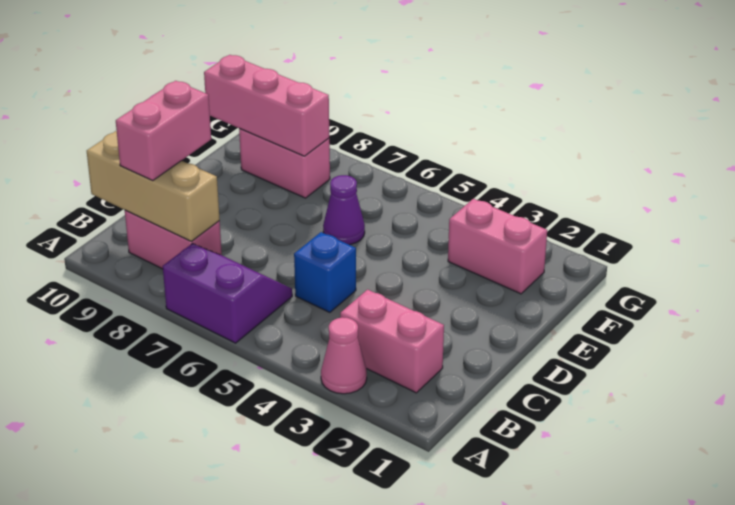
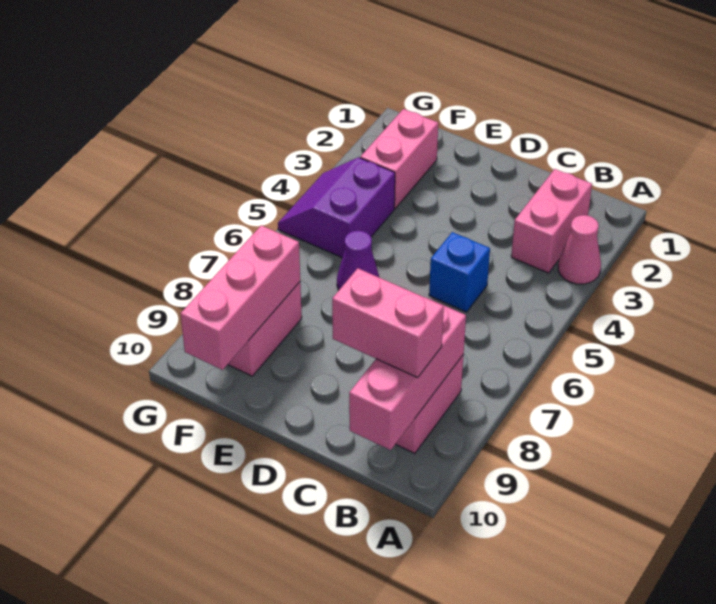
purple 2x2 slope [163,244,292,343] -> purple 2x2 slope moved to [278,157,395,258]
tan 1x3 brick [87,131,220,241] -> pink 1x3 brick [349,297,466,450]

